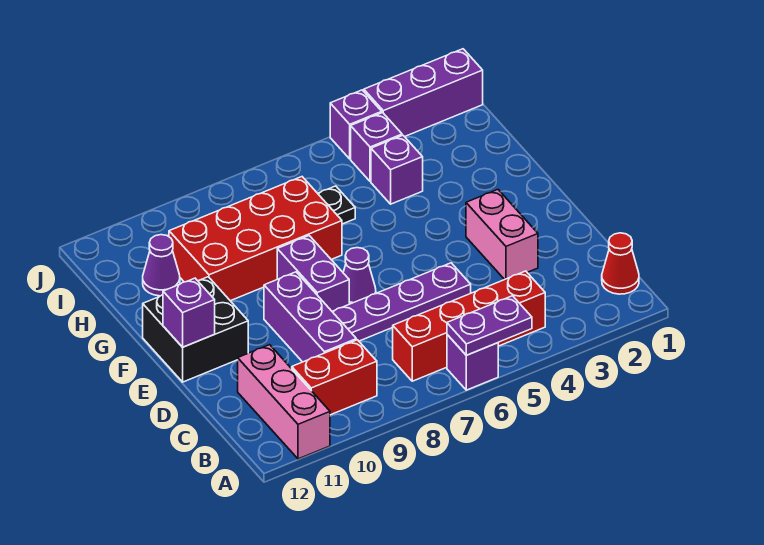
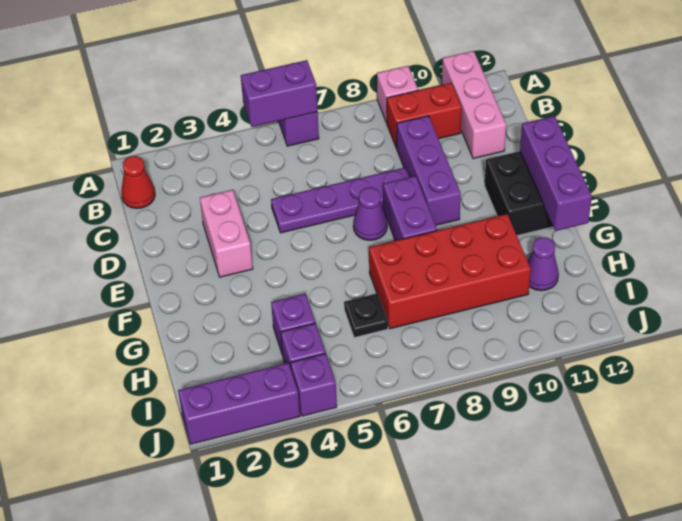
purple 1x2 plate [447,296,532,355] -> purple 1x2 brick [241,60,318,127]
none -> pink 1x1 brick [377,66,418,123]
red 1x4 brick [393,271,545,381] -> none
purple 1x1 brick [163,278,215,347] -> purple 1x3 brick [520,116,592,231]

